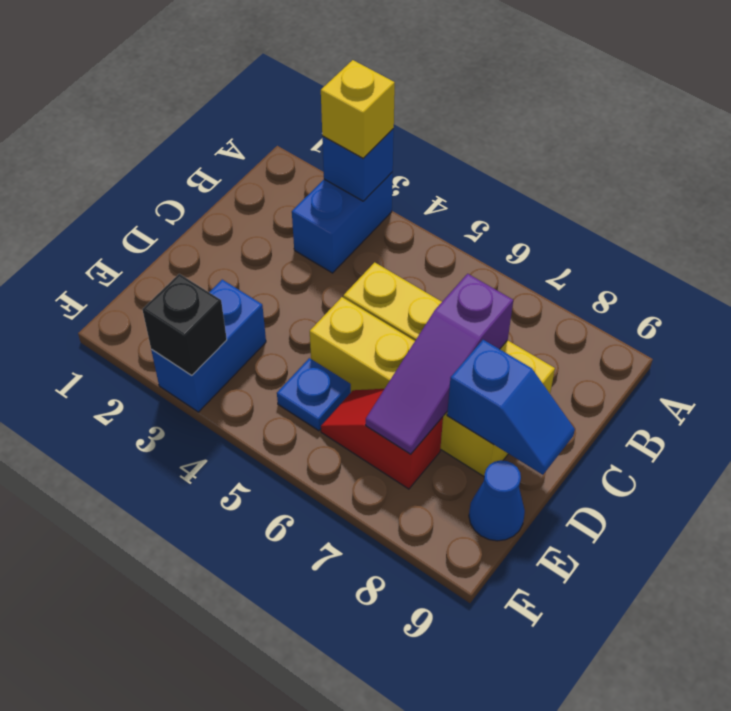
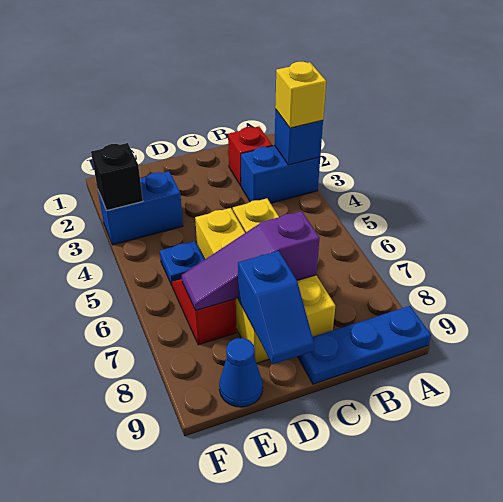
none -> blue 1x3 plate [297,306,431,384]
none -> red 1x1 brick [228,126,272,186]

